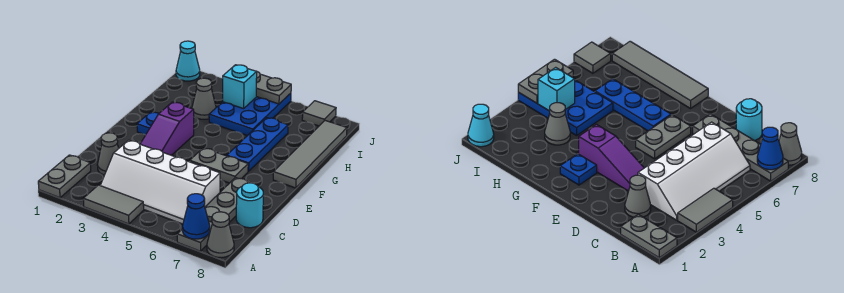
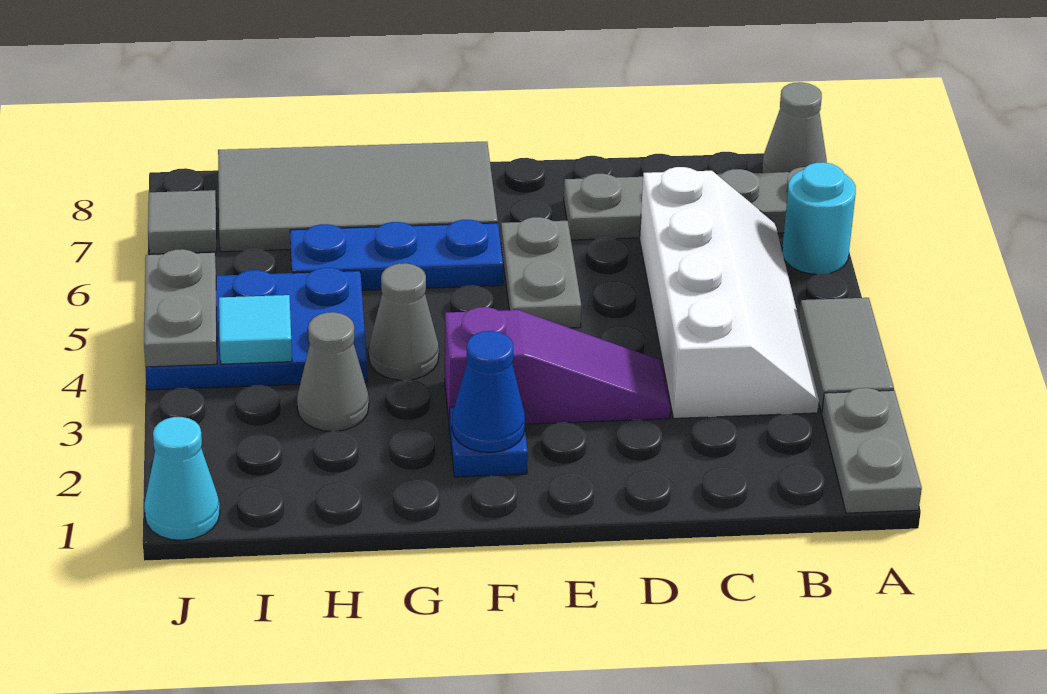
grey 1x2 plate [38,155,91,198] -> grey 1x2 plate turned to [822,388,922,513]
blue 1x1 cone [183,194,210,239] -> blue 1x1 cone moved to [452,331,525,452]
grey 1x1 cone [97,133,119,175] -> grey 1x1 cone moved to [369,263,439,380]
cyan 1x1 round brick [236,183,263,228] -> cyan 1x1 round brick moved to [782,162,856,274]
grey 1x4 tile [273,121,347,188] -> grey 2x4 tile [218,142,498,252]
cyan 1x1 brick [223,65,257,109] -> cyan 1x1 tile [219,295,292,364]

